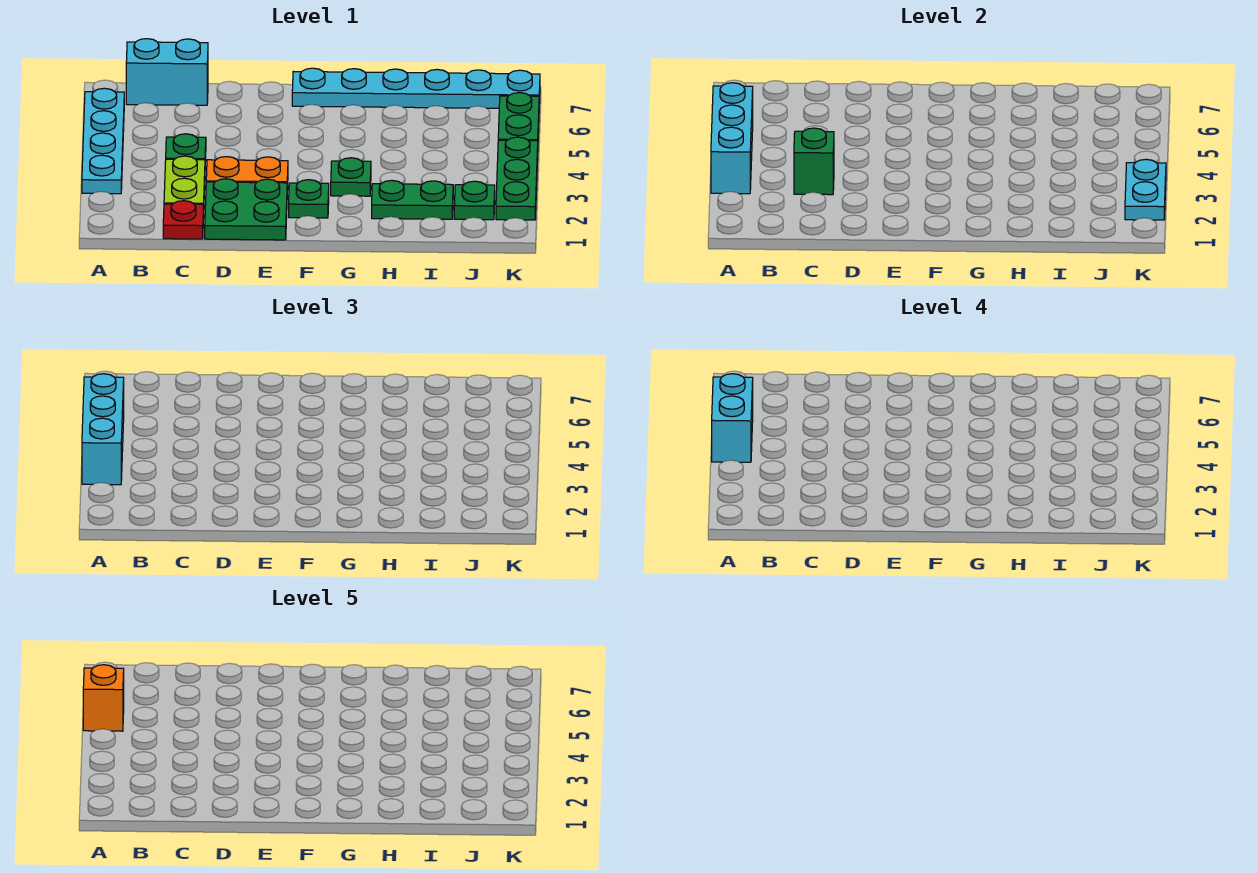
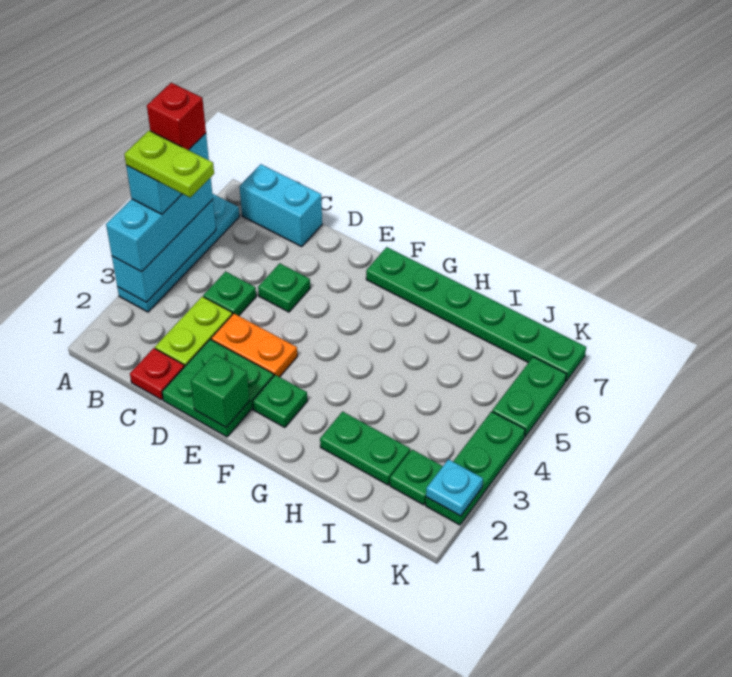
none -> lime 1x2 plate [124,131,214,198]
orange 1x1 brick [83,665,124,731] -> red 1x1 brick [147,83,206,150]
green 1x1 brick [794,128,834,195] -> green 1x1 brick moved to [191,354,250,427]
cyan 1x6 plate [292,68,540,108] -> green 1x6 plate [366,247,586,381]
green 1x1 plate [331,158,371,196] -> green 1x1 plate moved to [258,263,310,312]
cyan 1x2 plate [1125,159,1166,220] -> cyan 1x1 plate [426,459,483,516]

